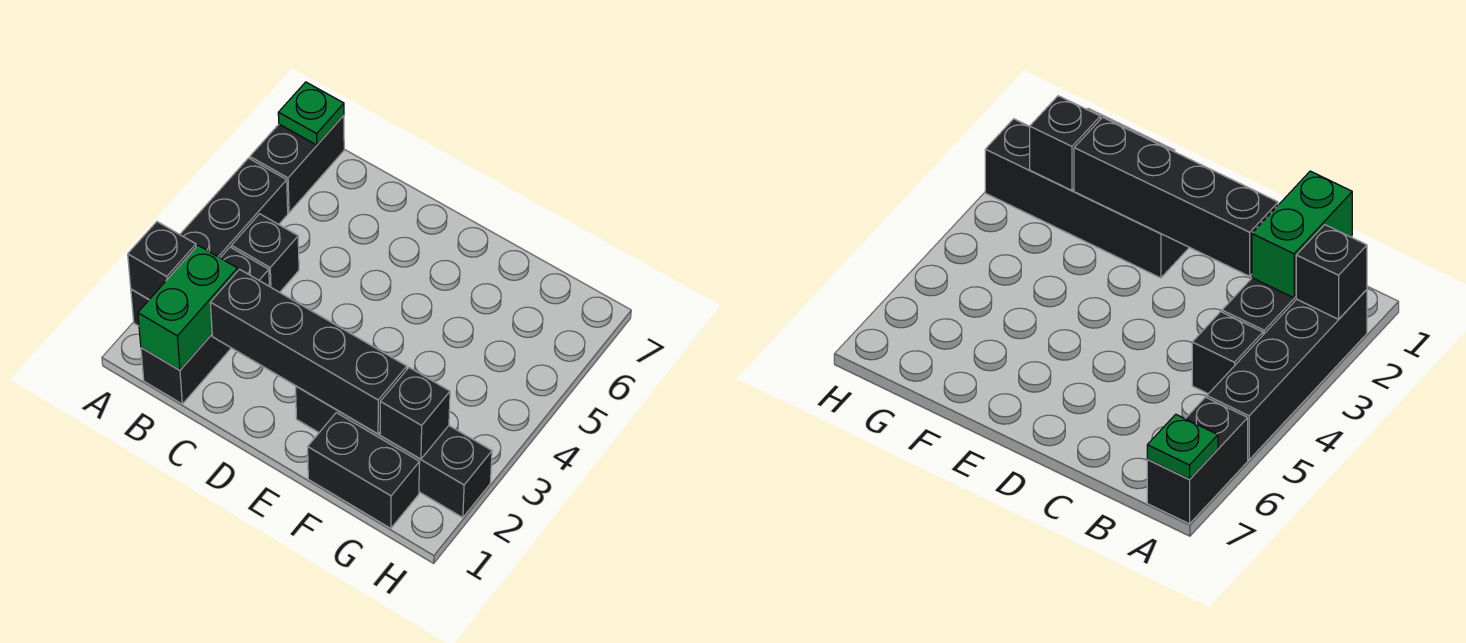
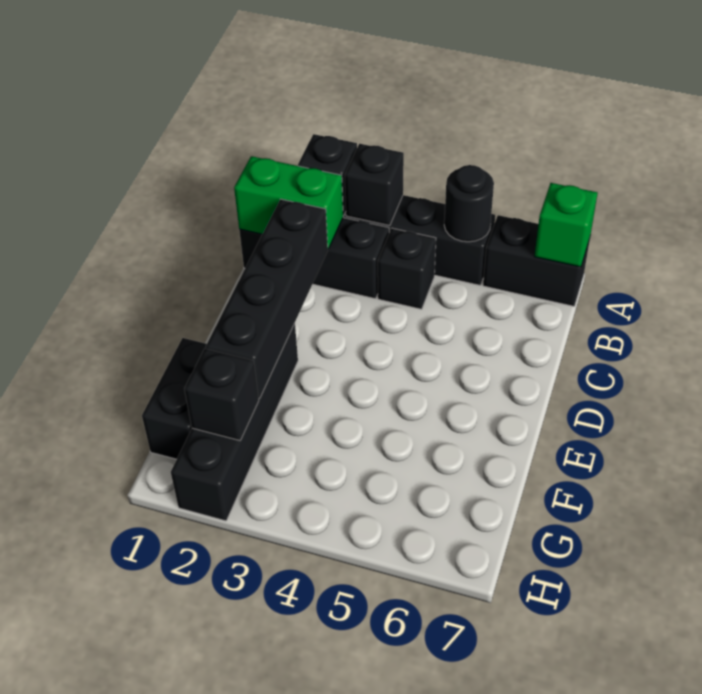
none -> black 1x1 brick [345,144,404,225]
none -> black 1x1 round brick [444,165,494,242]
green 1x1 plate [278,82,344,145] -> green 1x1 brick [535,183,598,267]

